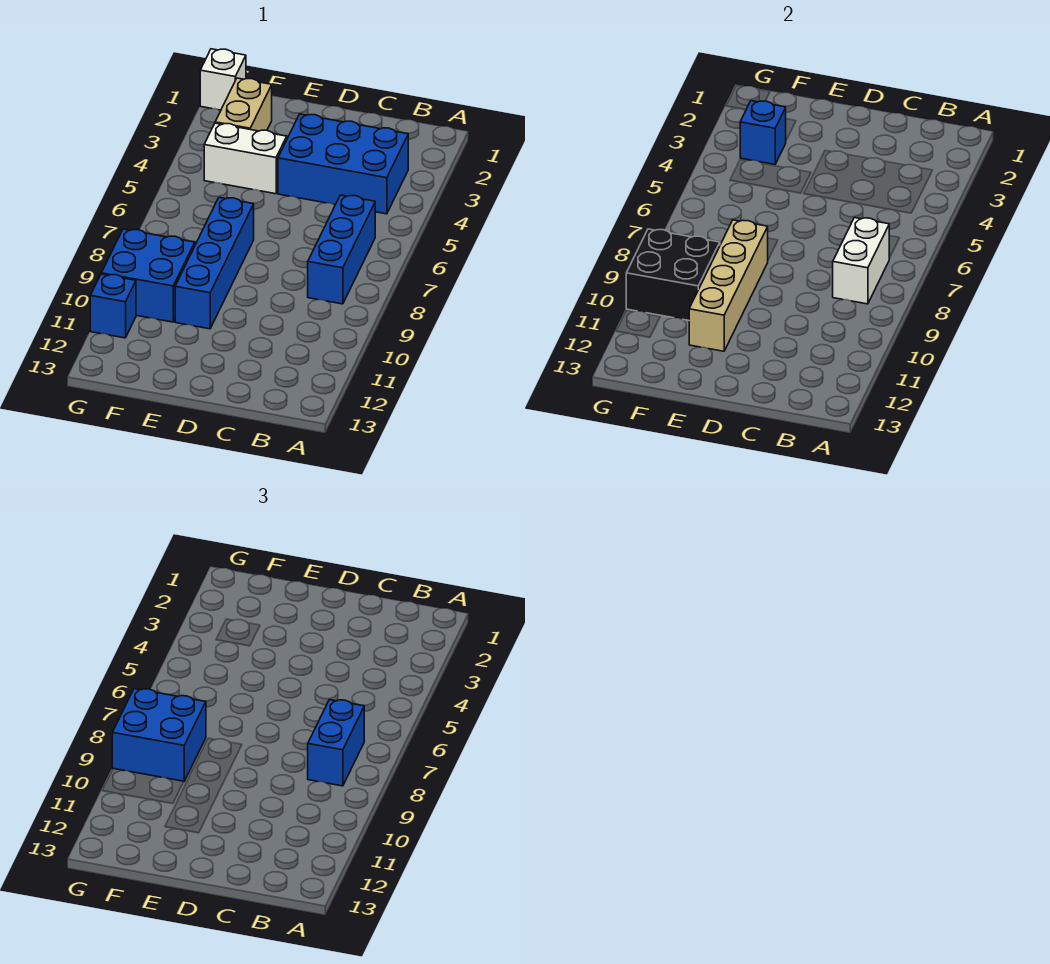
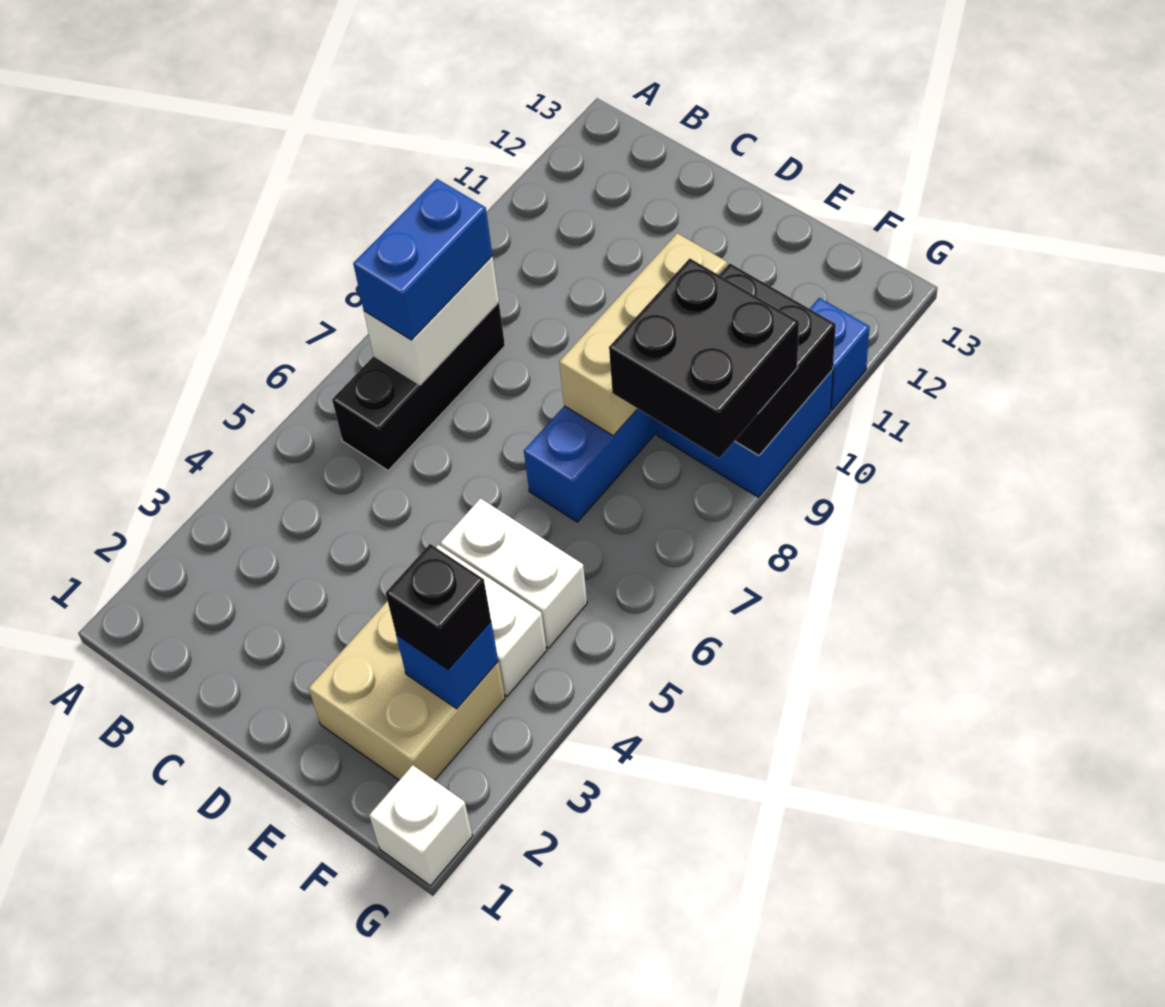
blue 2x3 brick [278,114,408,214] -> none
blue 1x3 brick [308,195,375,304] -> black 1x3 brick [332,302,505,470]
none -> white 1x2 brick [441,498,587,648]
tan 1x4 brick [689,220,768,351] -> tan 1x3 brick [559,233,727,436]
tan 1x2 brick [215,78,272,131] -> tan 2x2 brick [309,601,505,780]
none -> black 1x1 brick [386,544,491,670]
blue 2x2 brick [112,689,206,781] -> black 2x2 brick [609,258,799,458]

